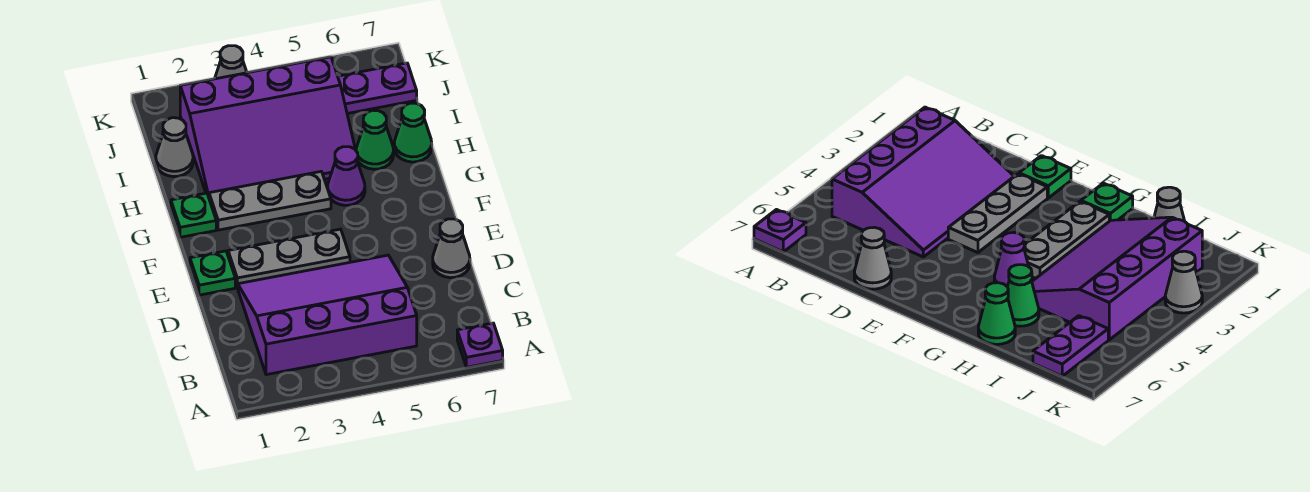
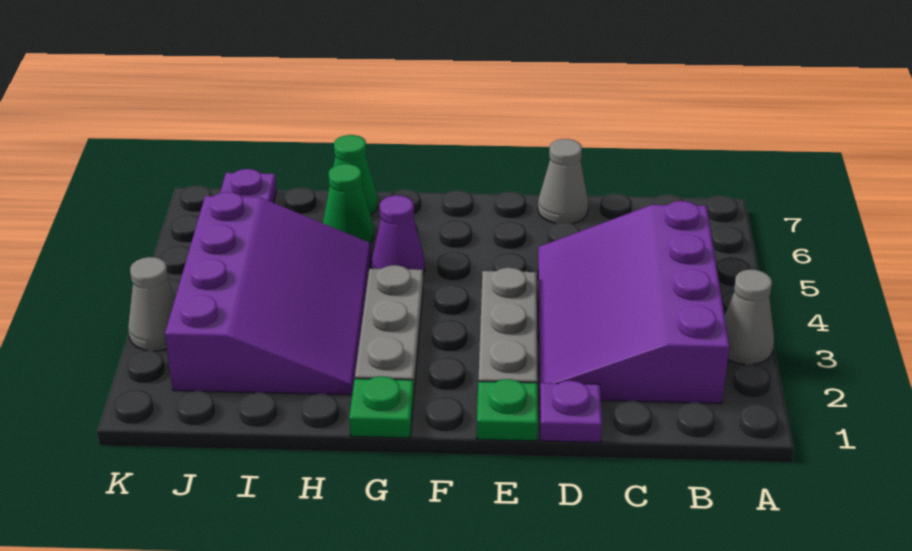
purple 1x1 plate [457,323,503,367] -> purple 1x1 plate moved to [540,381,602,442]
grey 1x1 cone [156,118,193,177] -> grey 1x1 cone moved to [725,270,774,364]

